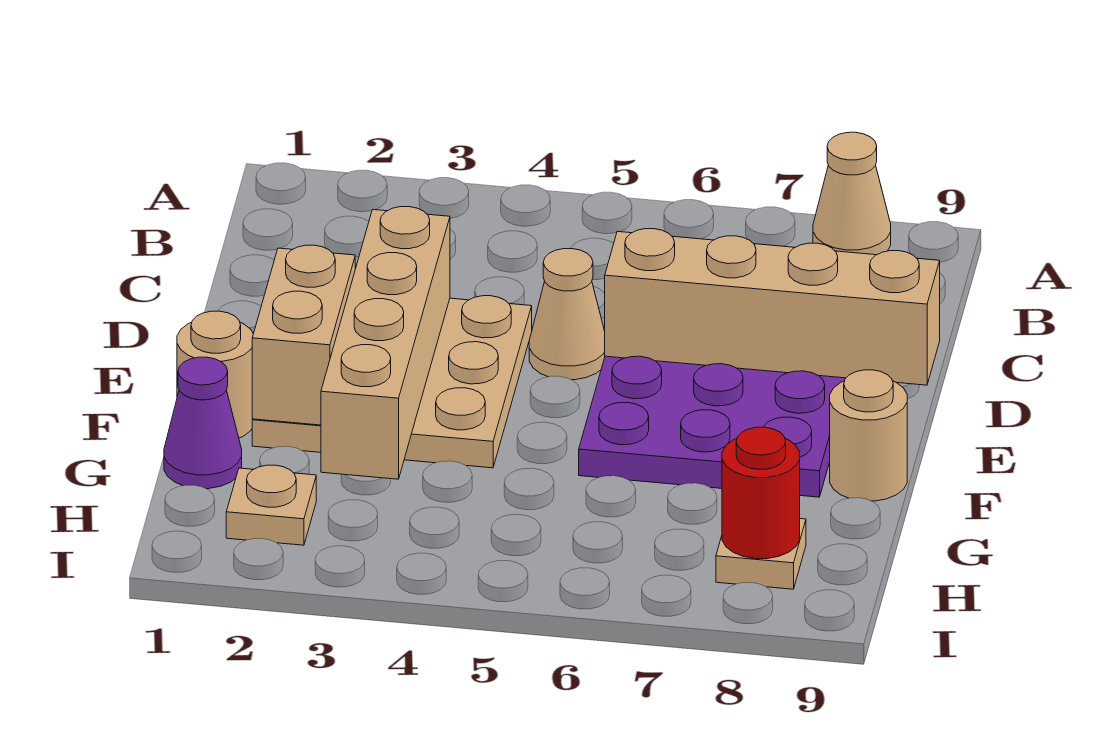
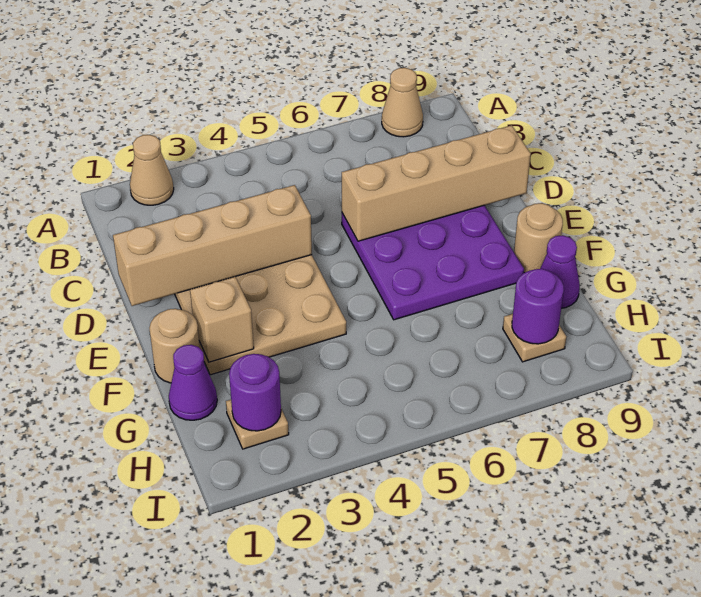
tan 1x4 brick [321,207,450,479] -> tan 1x4 brick turned to [113,185,312,306]
tan 1x1 cone [529,249,605,380] -> tan 1x1 cone moved to [130,135,174,205]
tan 1x2 brick [252,245,355,425] -> tan 1x1 brick [190,277,254,362]
none -> purple 1x1 cone [540,235,580,308]
none -> purple 1x1 round brick [229,354,281,431]
red 1x1 round brick [722,427,800,559] -> purple 1x1 round brick [512,269,564,344]

